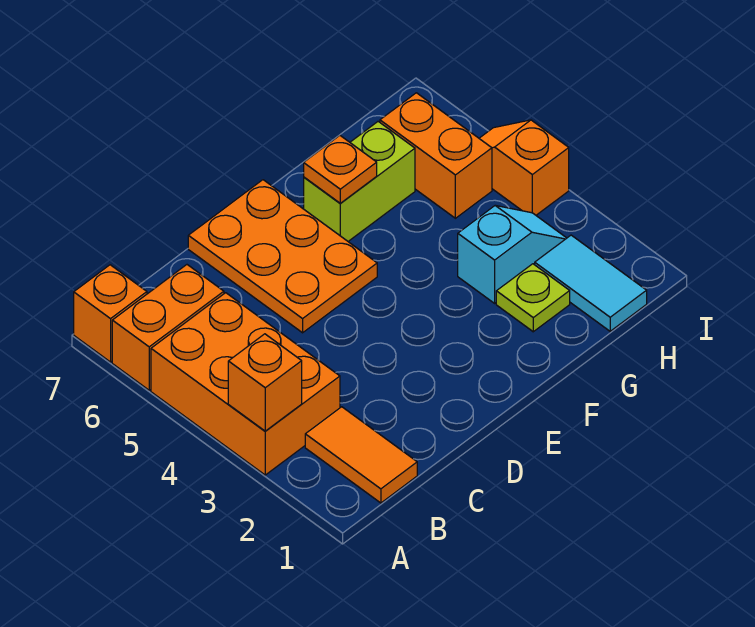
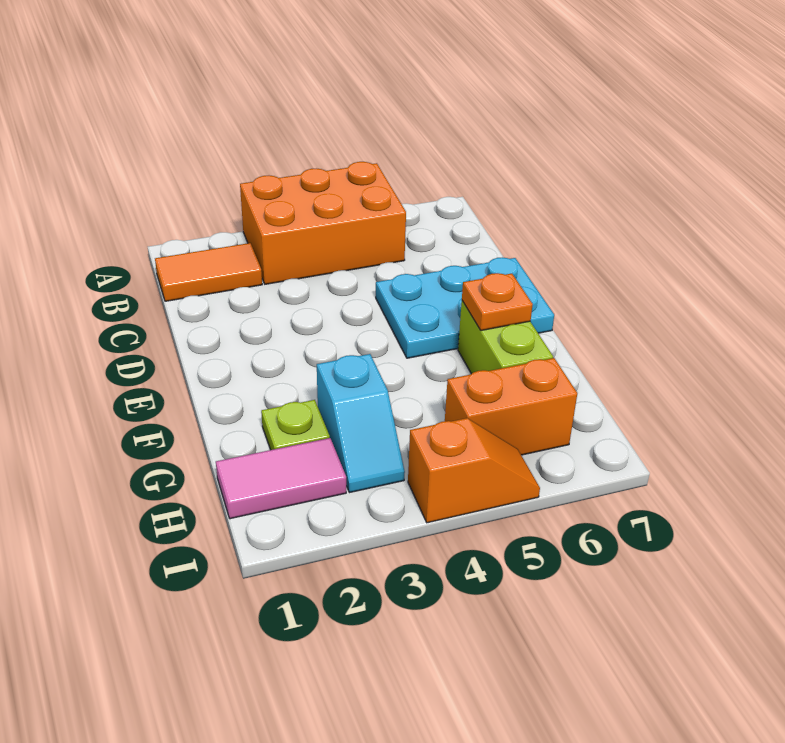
orange 1x1 brick [228,334,302,431] -> none
orange 1x2 brick [112,265,224,390] -> none
orange 1x1 brick [74,265,147,362] -> none
orange 2x3 plate [188,180,377,333] -> cyan 2x3 plate [376,258,554,358]
cyan 1x2 tile [535,235,647,331] -> pink 1x2 tile [216,438,346,519]

